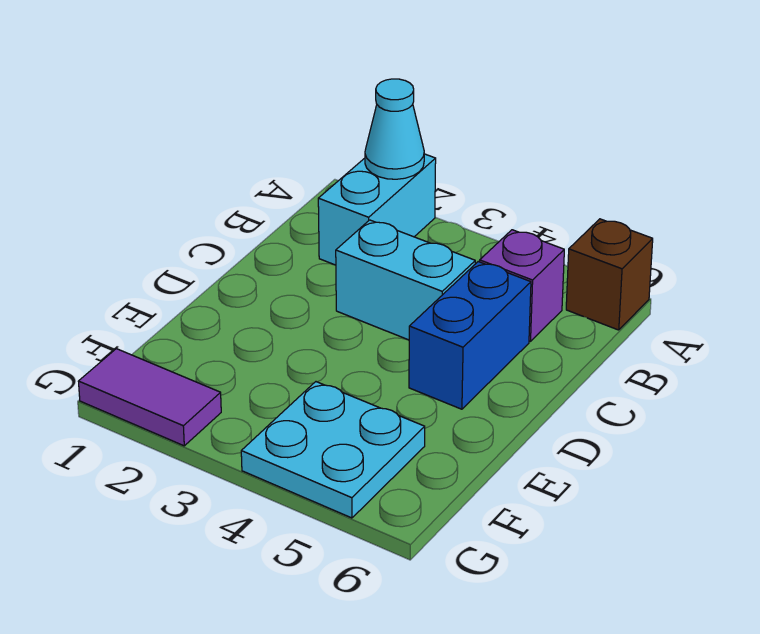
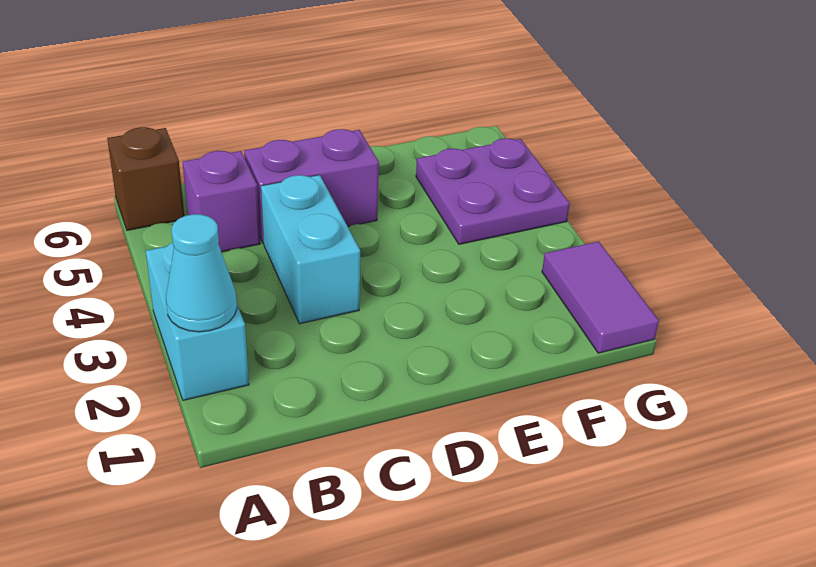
cyan 1x2 brick [318,154,436,265] -> cyan 1x2 brick turned to [146,243,249,400]
blue 1x2 brick [409,262,531,409] -> purple 1x2 brick [244,129,379,244]
cyan 2x2 plate [241,382,425,518] -> purple 2x2 plate [416,138,570,244]

